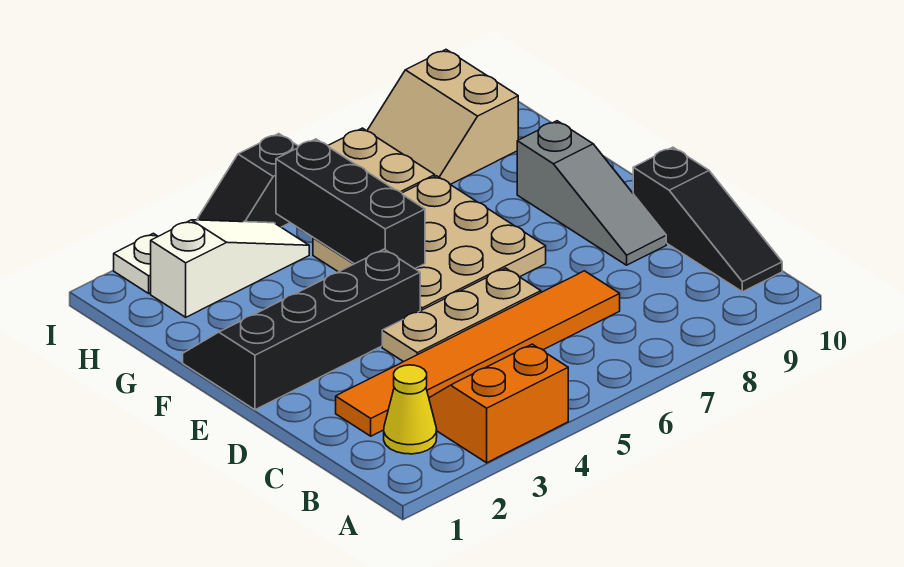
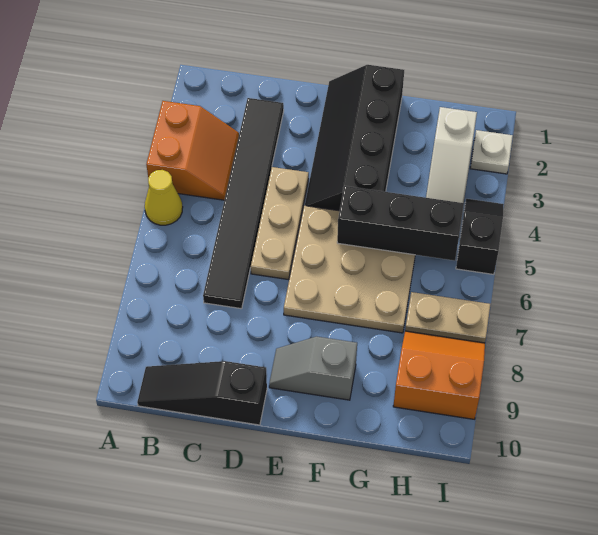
yellow 1x1 cone [384,365,437,454] -> yellow 1x1 cone moved to [145,170,183,225]
orange 1x6 tile [336,271,620,436] -> black 1x6 tile [203,98,284,309]
grey 1x3 slope [517,121,666,265] -> grey 1x2 slope [269,336,357,400]
black 2x4 slope [183,249,420,410] -> black 2x4 slope turned to [305,65,404,211]
tan 2x2 slope [367,50,518,184] -> orange 2x2 slope [393,331,485,419]

